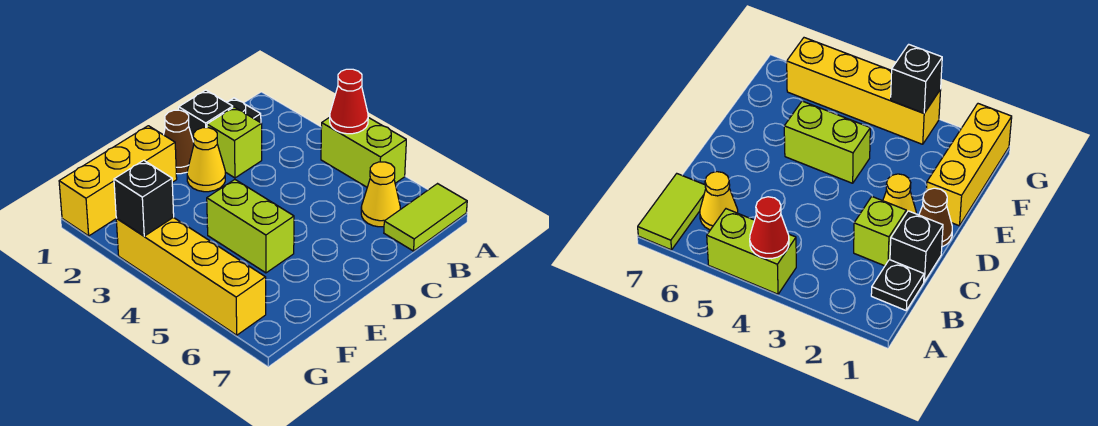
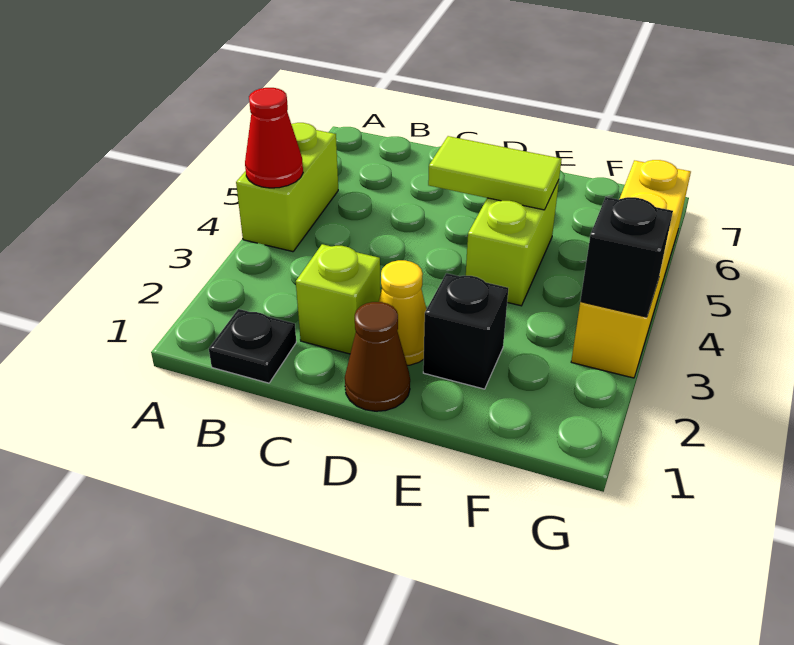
lime 1x2 tile [384,184,467,251] -> lime 1x2 tile moved to [428,136,562,210]
yellow 1x1 cone [361,162,401,227] -> none
black 1x1 brick [179,90,233,142] -> black 1x1 brick moved to [423,273,508,389]
yellow 1x3 brick [59,126,177,236] -> none

